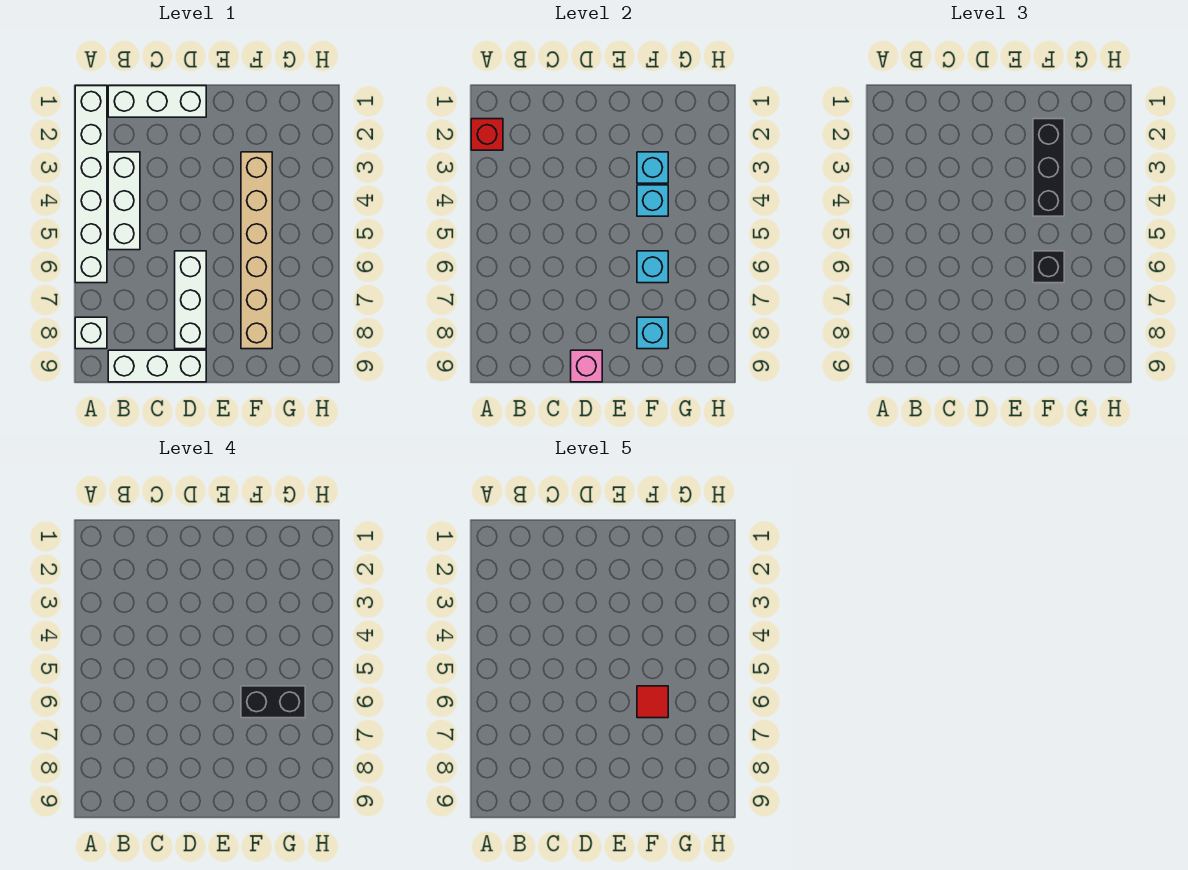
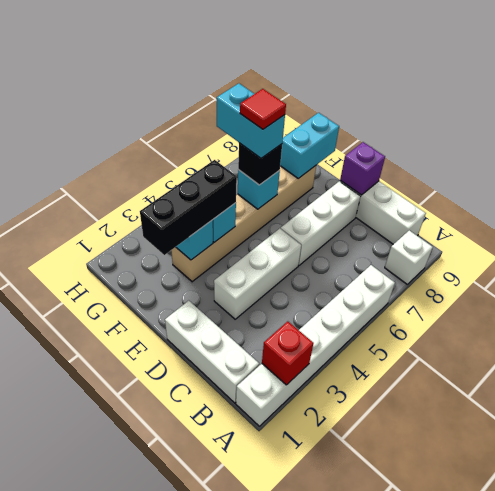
white 1x3 brick [108,152,140,250] -> white 1x3 brick moved to [214,228,301,319]
pink 1x1 brick [571,350,602,382] -> purple 1x1 brick [340,142,385,195]
black 1x2 brick [241,686,305,718] -> cyan 1x2 brick [217,83,285,158]
cyan 1x1 brick [637,317,668,349] -> cyan 1x2 brick [280,113,339,179]

